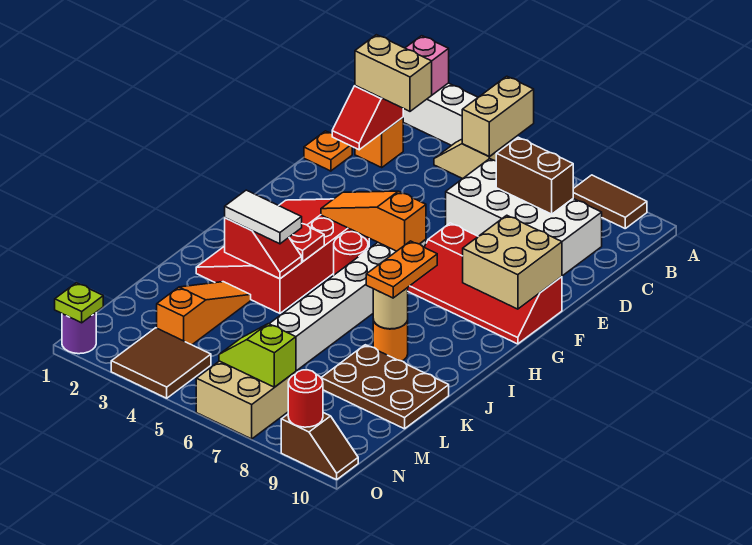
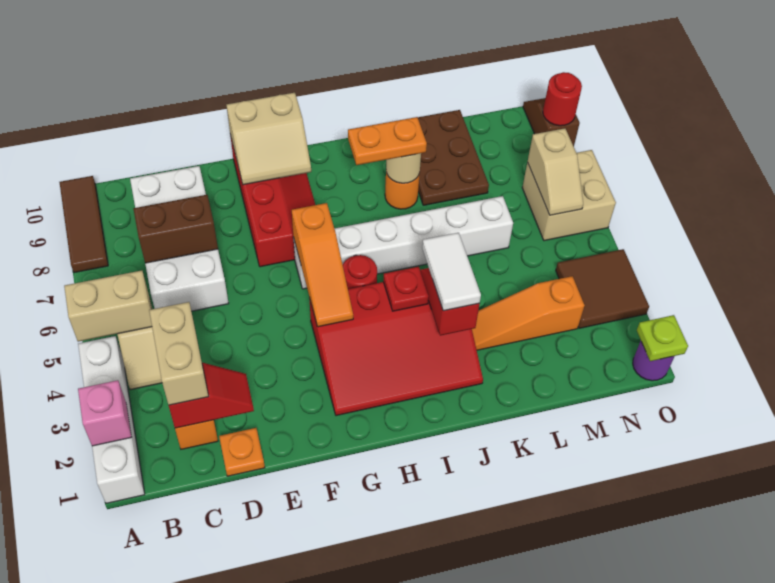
brown 1x2 tile [573,175,647,228] -> brown 1x3 tile [59,176,108,273]
brown 1x2 brick [496,137,573,214] -> brown 1x2 brick turned to [133,195,218,263]
tan 2x2 brick [463,215,562,309] -> tan 2x2 slope [227,93,311,185]
lime 1x2 slope [219,324,296,387] -> tan 1x2 slope [528,128,583,215]

